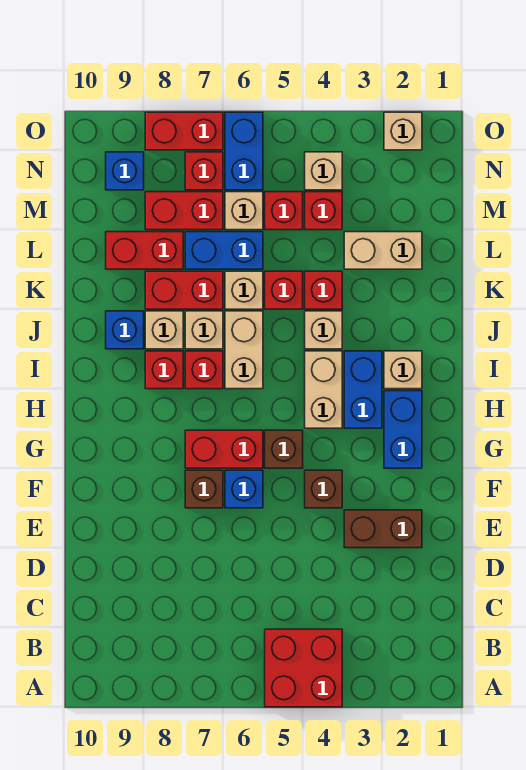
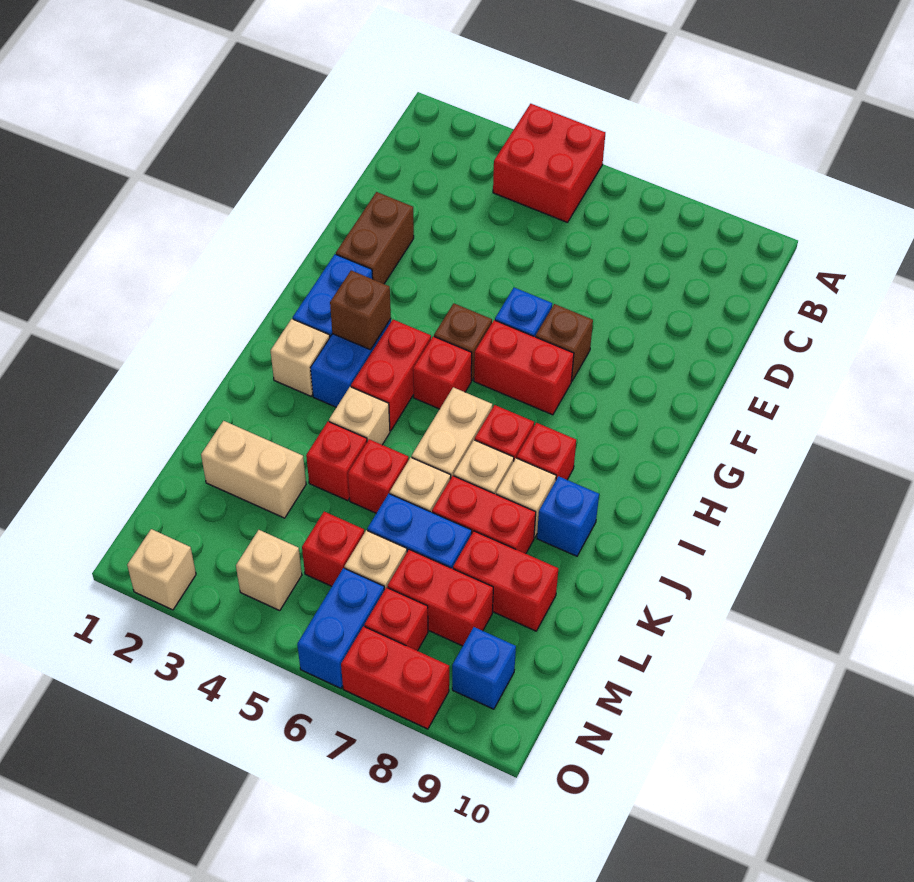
brown 1x2 brick [344,510,422,548] -> brown 1x2 brick turned to [336,192,414,284]
brown 1x1 brick [305,470,342,508] -> brown 1x1 brick moved to [330,271,391,350]
tan 1x2 brick [305,351,342,428] -> red 1x2 brick [351,320,431,431]
red 1x1 brick [305,192,342,230] -> red 1x1 brick moved to [413,336,472,409]

